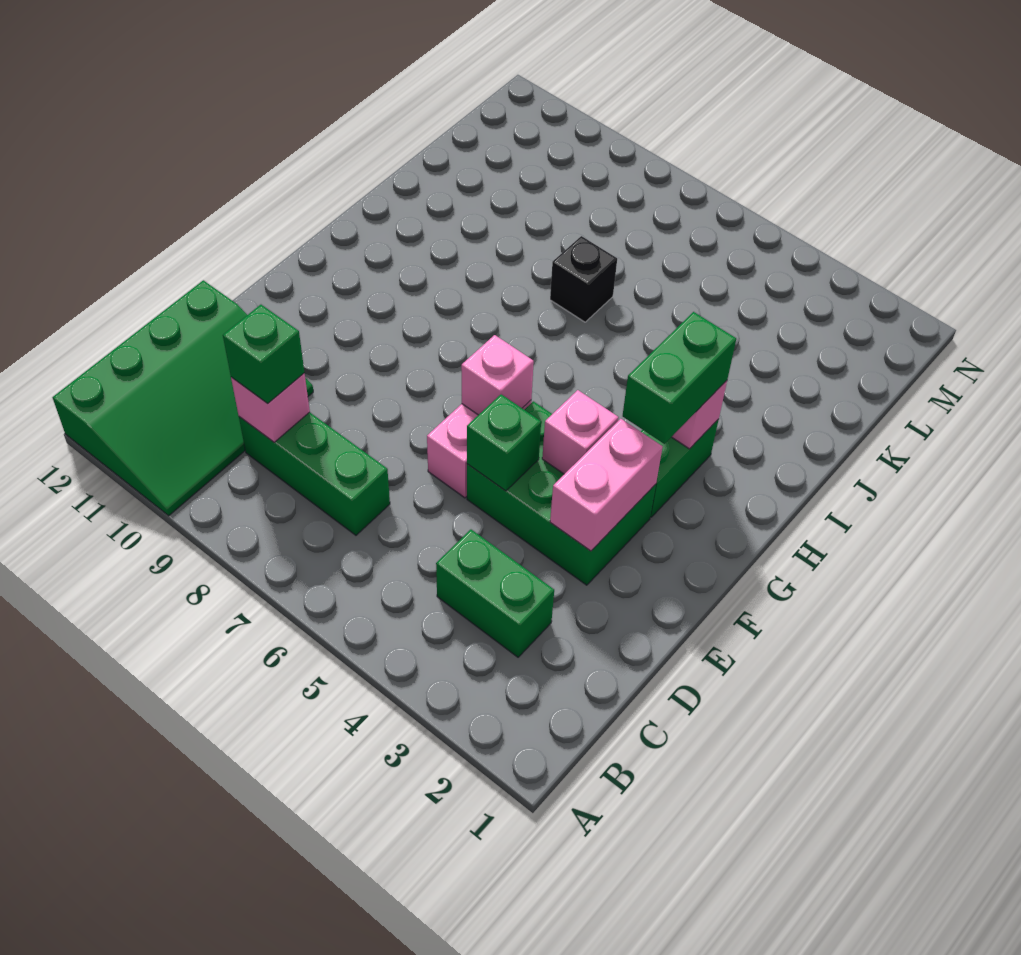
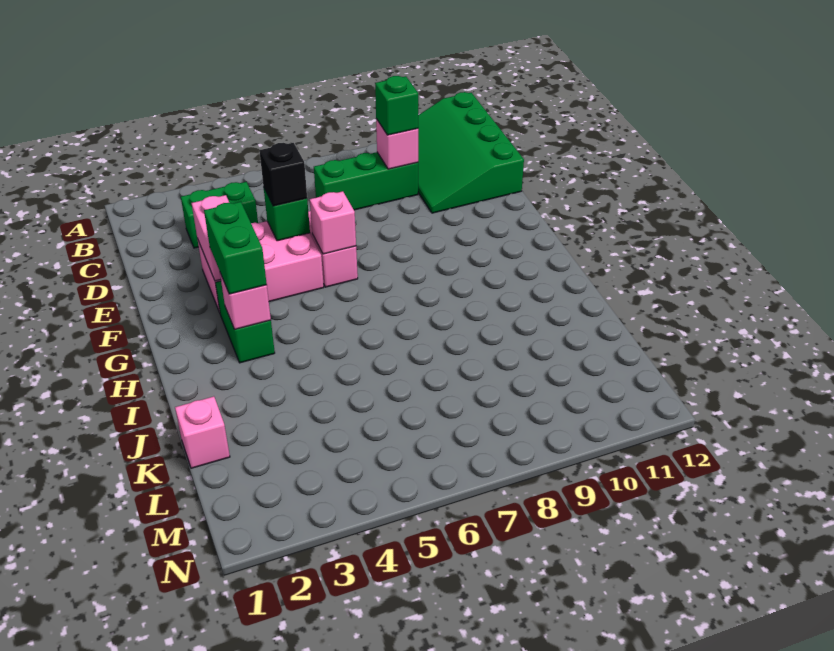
green 2x3 brick [467,401,656,585] -> pink 2x3 brick [198,221,324,312]
pink 1x1 brick [542,390,619,474] -> pink 1x1 brick moved to [175,396,230,468]
black 1x1 brick [550,236,617,322] -> black 1x1 brick moved to [259,143,307,206]

